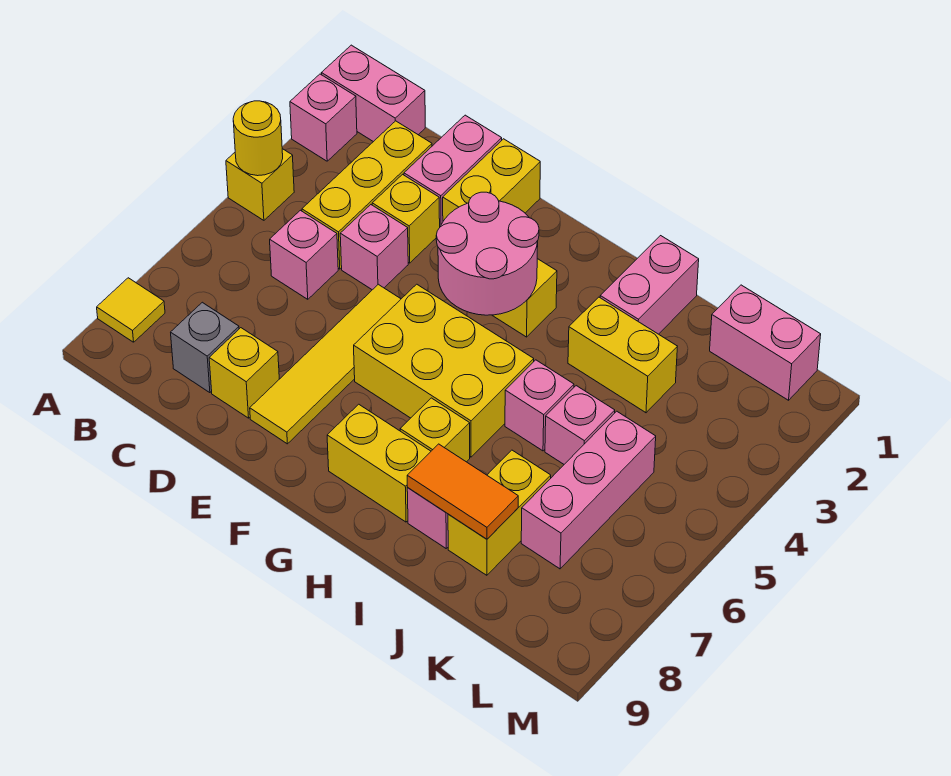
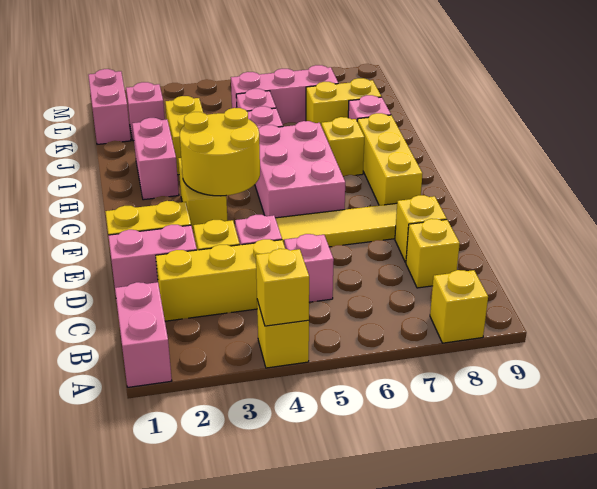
pink 1x1 brick [290,74,357,161] -> pink 1x1 brick moved to [126,82,165,141]
yellow 1x1 round brick [233,101,283,176] -> yellow 1x1 brick [256,249,309,326]
yellow 1x1 tile [97,278,165,342] -> yellow 1x1 brick [430,270,488,343]
grey 1x1 brick [171,302,239,393] -> yellow 1x1 brick [406,219,460,288]
pink 2x2 round brick [436,192,539,315] -> yellow 2x2 round brick [180,108,260,196]
yellow 2x3 brick [354,284,534,457] -> pink 2x3 brick [255,121,345,218]
yellow 1x2 brick [327,404,431,522] -> yellow 1x3 brick [357,113,423,205]
pink 1x2 brick [600,236,699,334] -> pink 1x2 brick turned to [132,118,179,200]
orange 1x2 tile [407,444,518,539] -> none

